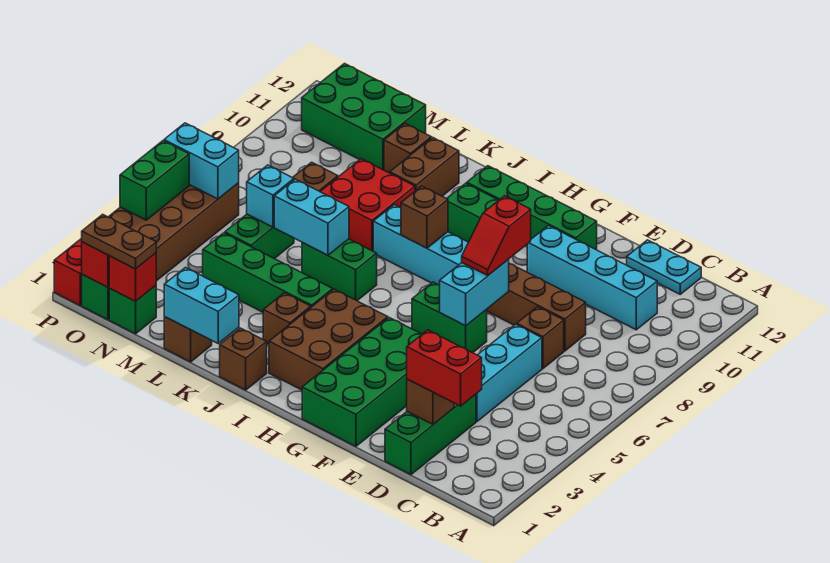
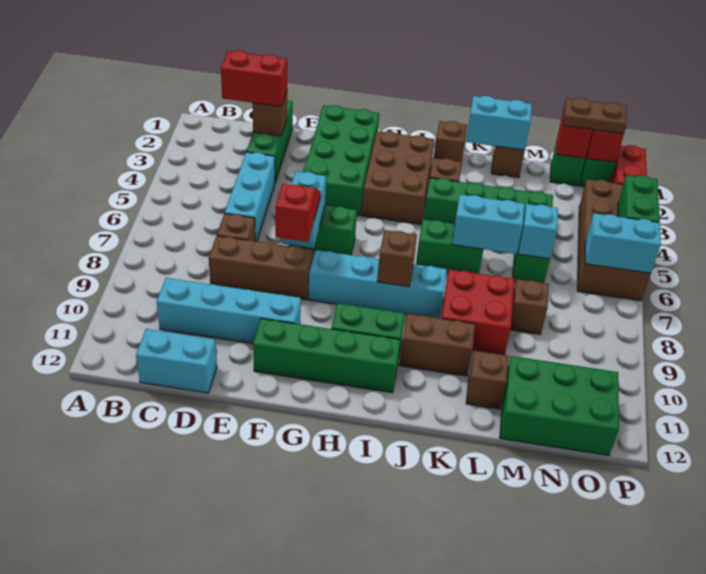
cyan 1x2 plate [627,240,701,294] -> cyan 1x2 brick [136,329,217,393]
brown 1x2 brick [390,137,459,196] -> brown 1x2 brick turned to [399,314,475,376]

